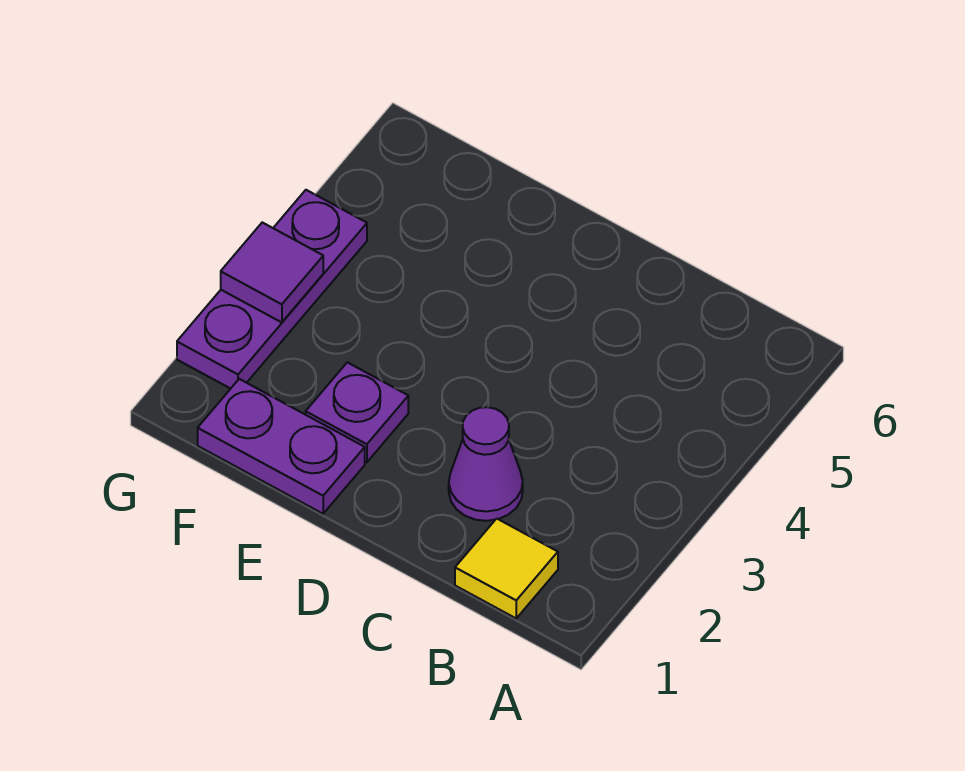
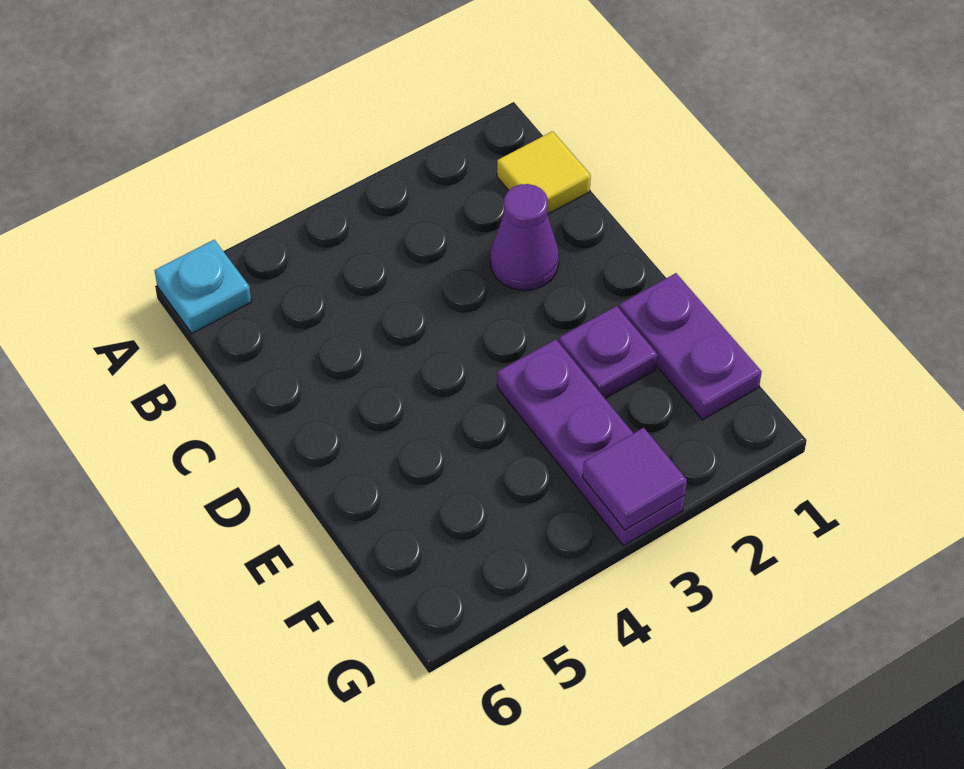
none -> cyan 1x1 plate [154,240,251,333]
purple 1x3 plate [177,190,367,389] -> purple 1x3 plate turned to [497,339,685,545]

